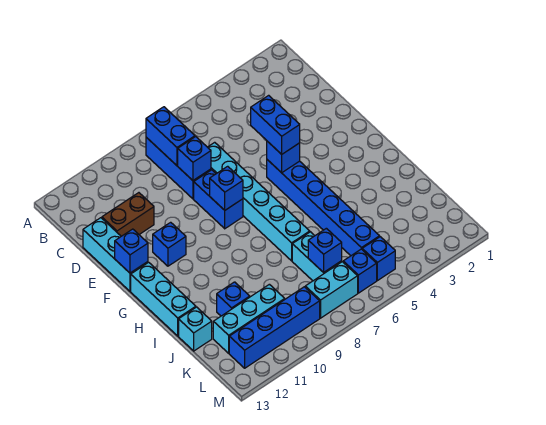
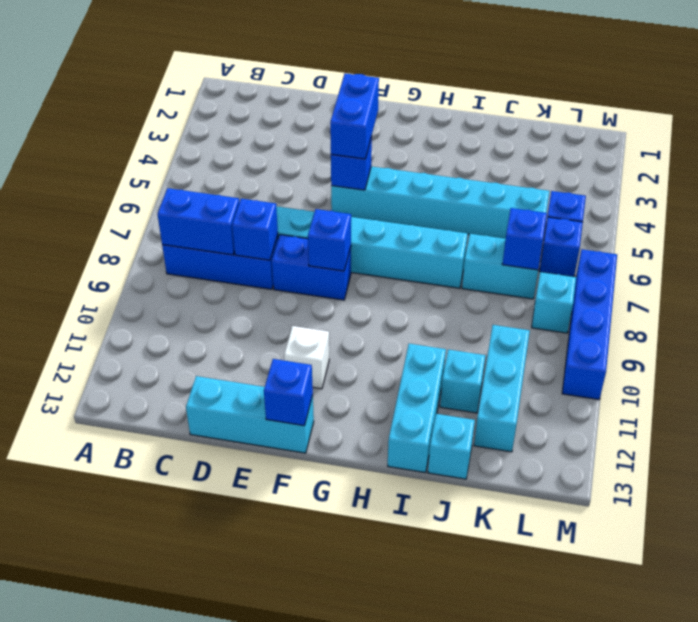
brown 1x2 brick [102,193,154,236] -> none
blue 1x2 brick [251,95,300,154] -> blue 1x2 brick turned to [330,73,379,159]
blue 1x6 brick [267,160,380,256] -> cyan 1x6 brick [331,166,549,239]
blue 1x1 brick [153,222,186,266] -> white 1x1 brick [284,326,329,389]
cyan 1x3 brick [131,262,196,336] -> cyan 1x3 brick turned to [388,344,446,473]
blue 1x1 brick [217,282,250,316] -> cyan 1x1 brick [440,349,486,413]
cyan 1x2 brick [305,262,358,318] -> cyan 1x1 brick [532,272,576,333]
blue 1x4 brick [229,287,320,368] -> blue 1x4 brick moved to [562,249,617,400]

